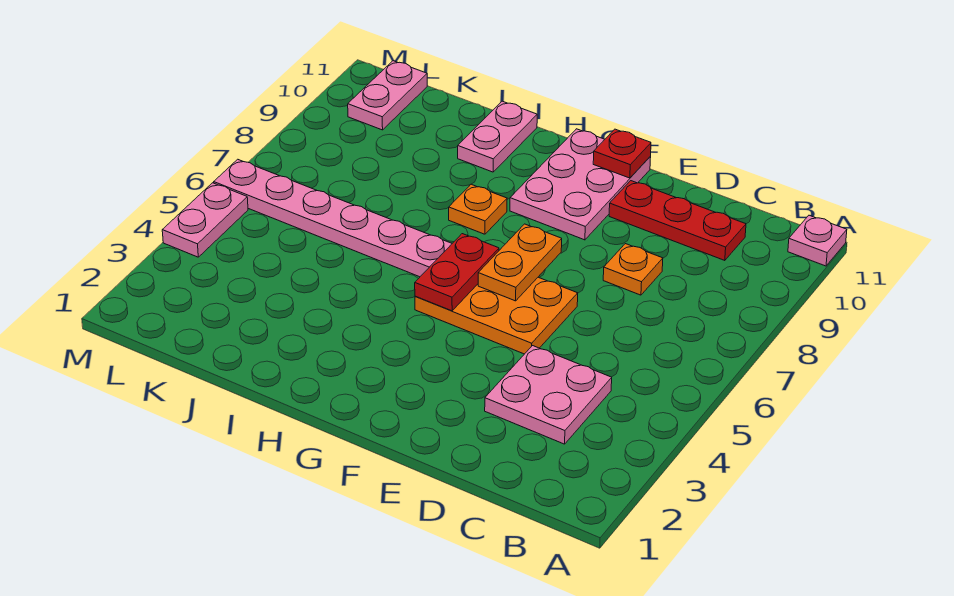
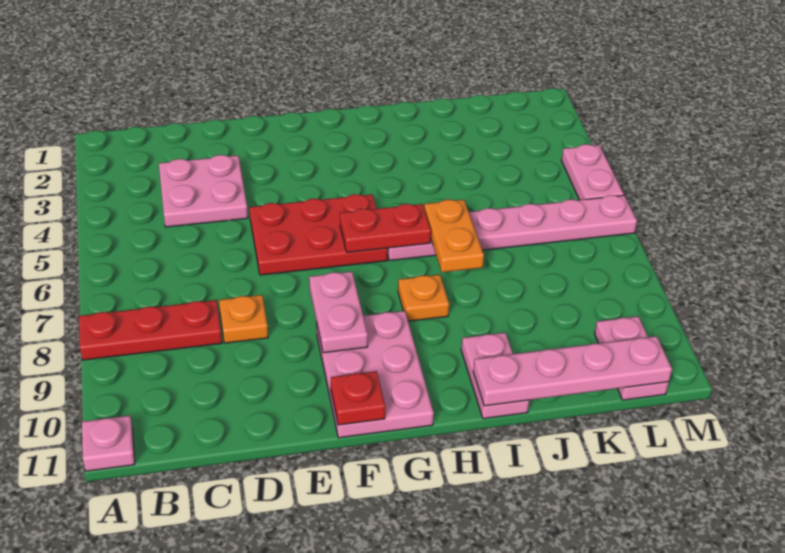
red 1x3 plate [609,181,746,261] -> red 1x3 plate moved to [79,300,222,360]
orange 2x3 plate [415,277,578,354] -> red 2x3 plate [249,194,388,275]
orange 1x2 plate [478,224,562,301] -> orange 1x2 plate moved to [424,200,484,272]
none -> pink 1x2 plate [309,272,368,353]
red 1x2 plate [415,234,499,311] -> red 1x2 plate turned to [340,204,431,252]
none -> pink 1x4 plate [473,336,672,406]

